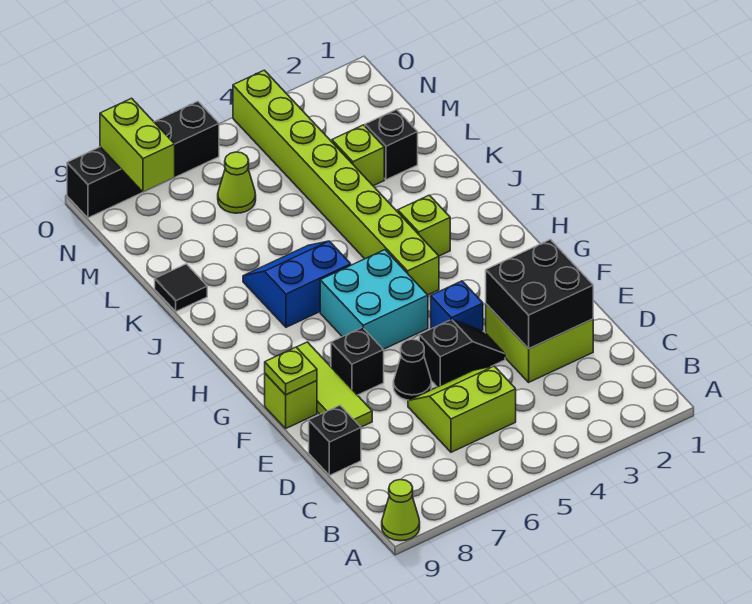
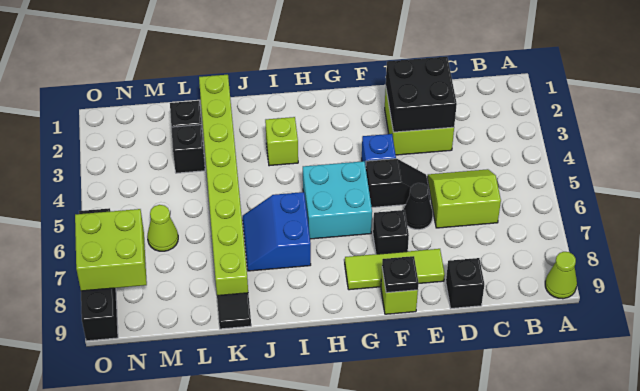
lime 2x2 slope [408,366,516,452] -> lime 2x2 slope turned to [427,169,501,228]
black 1x2 slope [419,319,505,387] -> black 1x2 slope turned to [366,159,430,207]
lime 1x1 plate [265,347,317,395] -> black 1x1 plate [382,256,419,293]
lime 1x8 brick [233,70,439,295] -> lime 1x8 brick turned to [199,75,248,295]
lime 1x1 brick [332,125,384,186] -> black 1x1 brick [171,125,205,173]
lime 1x2 brick [100,98,175,192] -> lime 2x2 brick [75,209,147,291]

